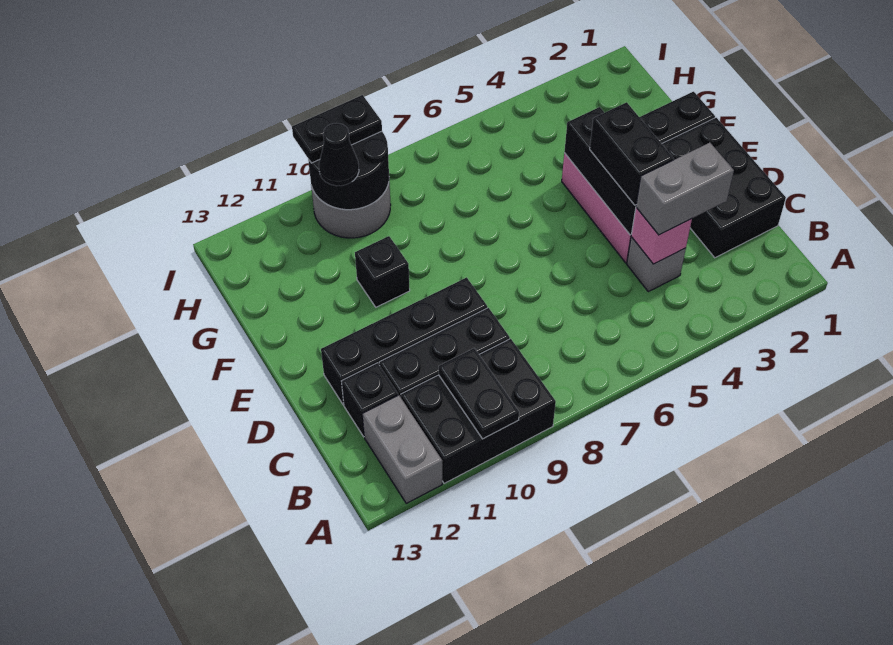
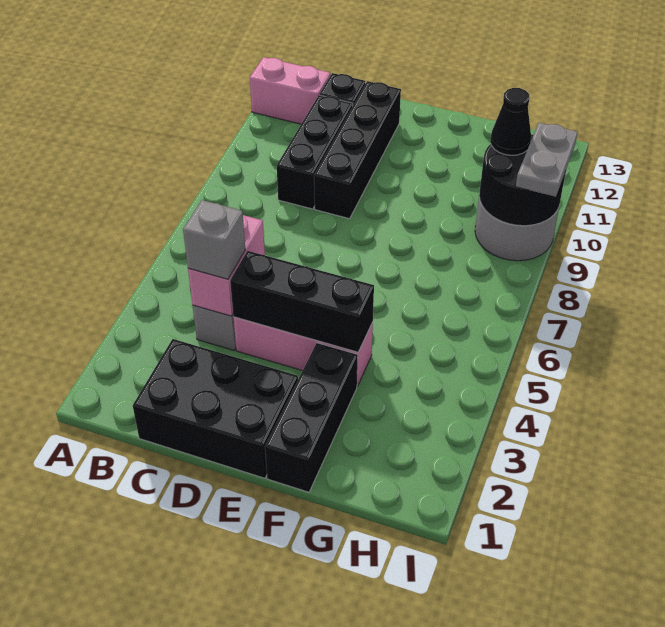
black 2x3 brick [401,339,556,483] -> none
black 1x2 plate [439,348,519,439] -> none
grey 1x2 brick [363,395,442,503] -> pink 1x2 brick [250,57,330,124]
grey 1x2 brick [636,143,734,235] -> grey 1x1 brick [183,200,245,279]
pink 1x1 brick [631,208,692,264] -> pink 1x2 brick [188,215,265,316]
black 1x2 brick [590,102,674,205] -> none
black 1x1 brick [355,236,410,307] -> none
black 1x2 plate [292,95,382,163] -> grey 1x2 plate [516,123,578,197]

